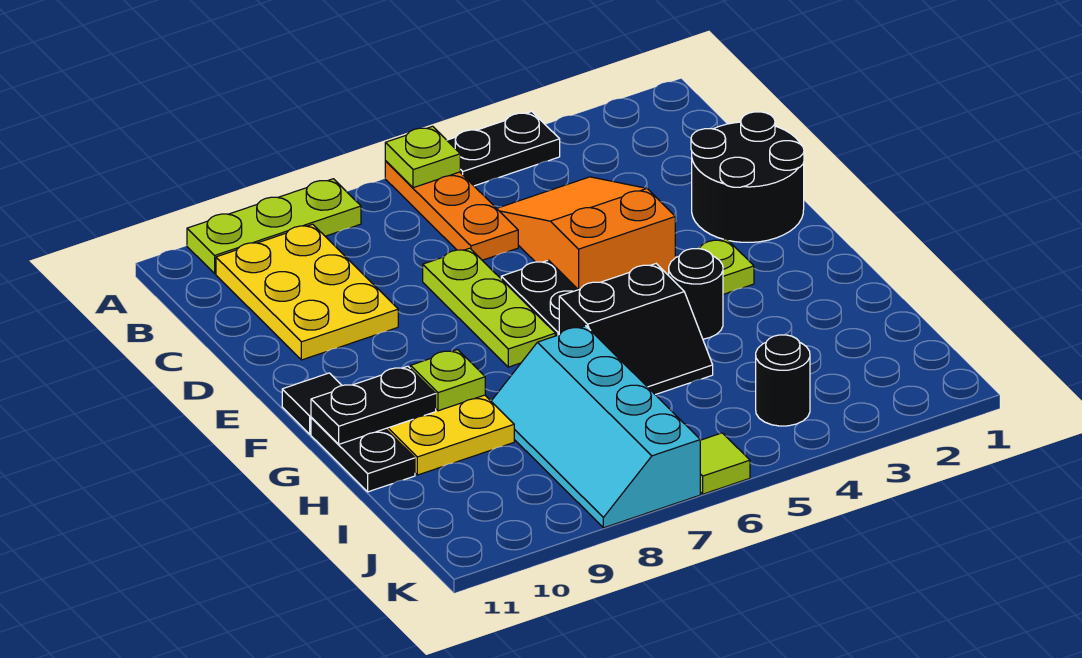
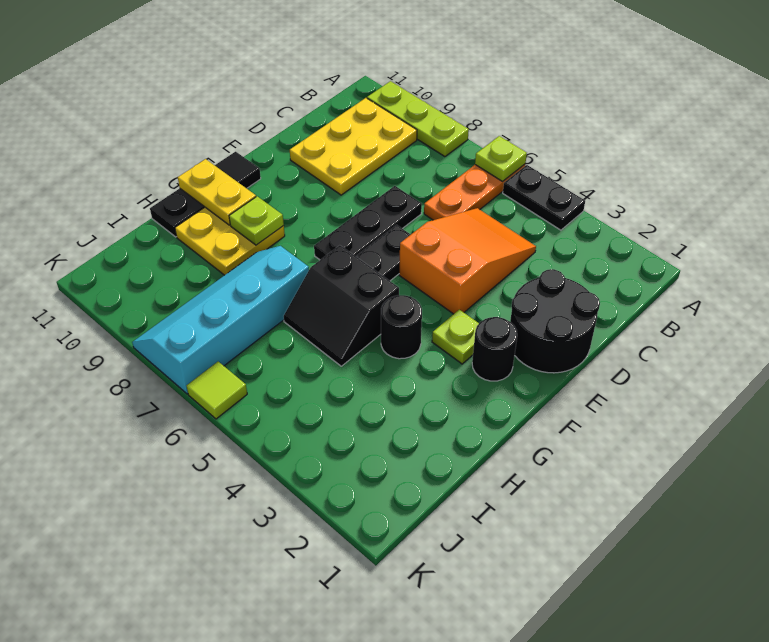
lime 1x3 plate [423,248,555,367] -> black 1x3 plate [314,186,422,260]
black 1x2 plate [311,366,436,444] -> yellow 1x2 plate [178,159,256,225]
black 1x1 round brick [756,335,810,426] -> black 1x1 round brick moved to [472,317,517,381]

